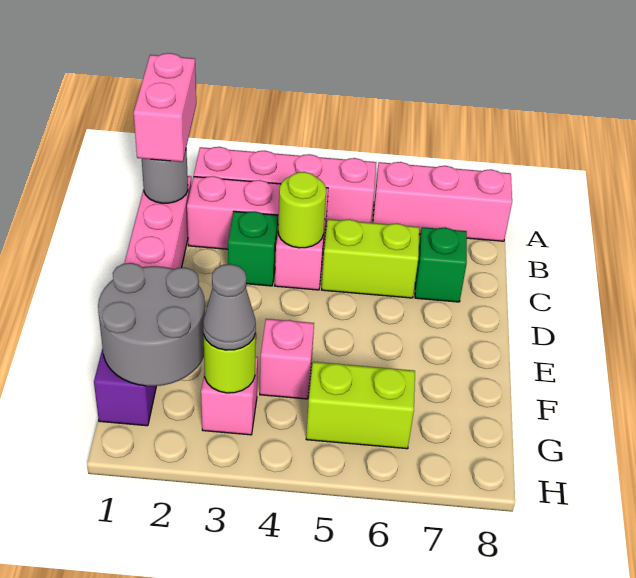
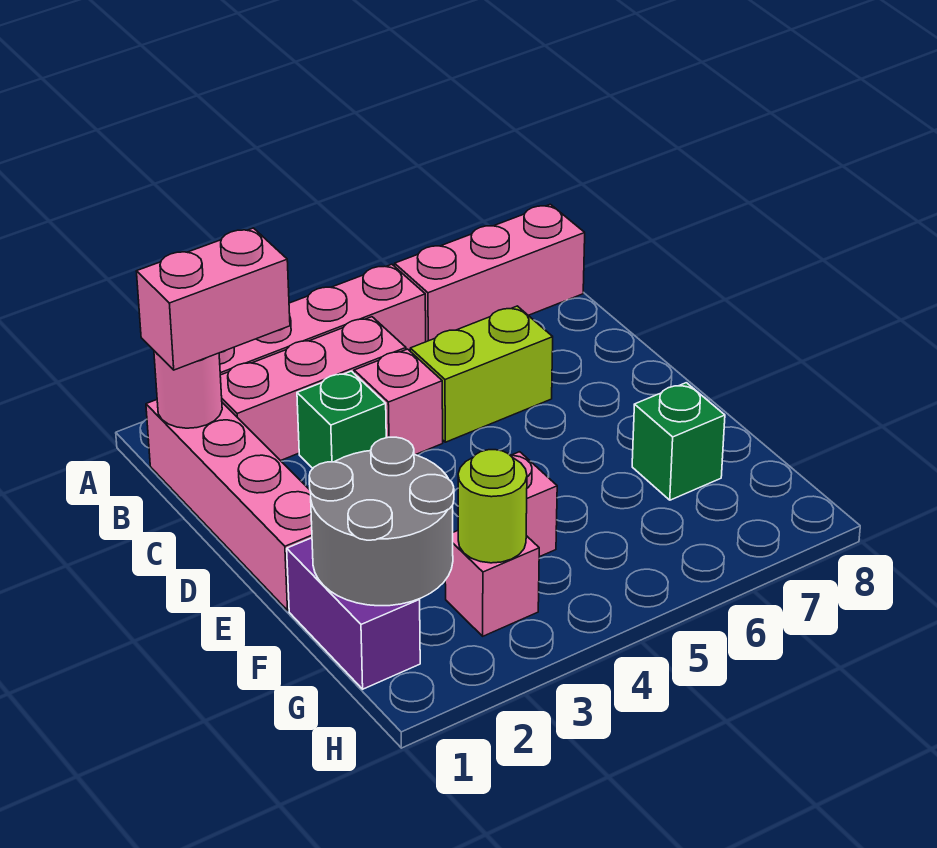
pink 1x2 brick [134,53,196,162] -> pink 1x2 brick turned to [136,228,290,370]
grey 1x1 round brick [142,149,188,203] -> pink 1x1 round brick [154,351,222,428]
lime 1x1 round brick [278,172,326,248] -> none
green 1x1 brick [415,227,467,302] -> green 1x1 brick moved to [632,383,725,500]
grey 1x1 cone [203,264,256,350] -> none
lime 1x2 brick [306,362,415,449] -> none

